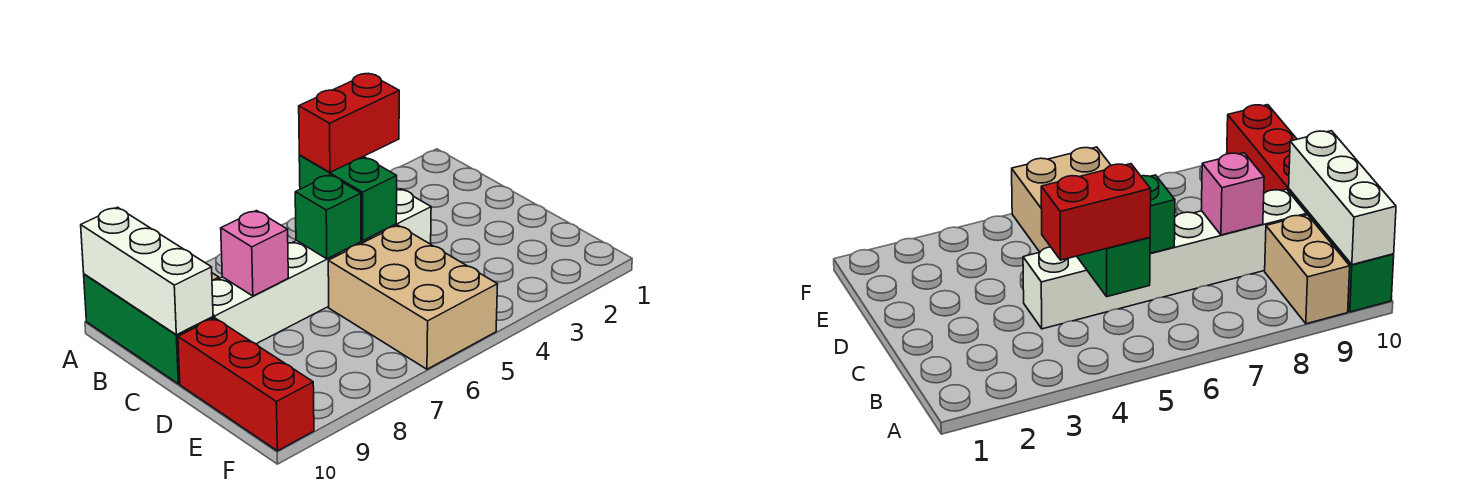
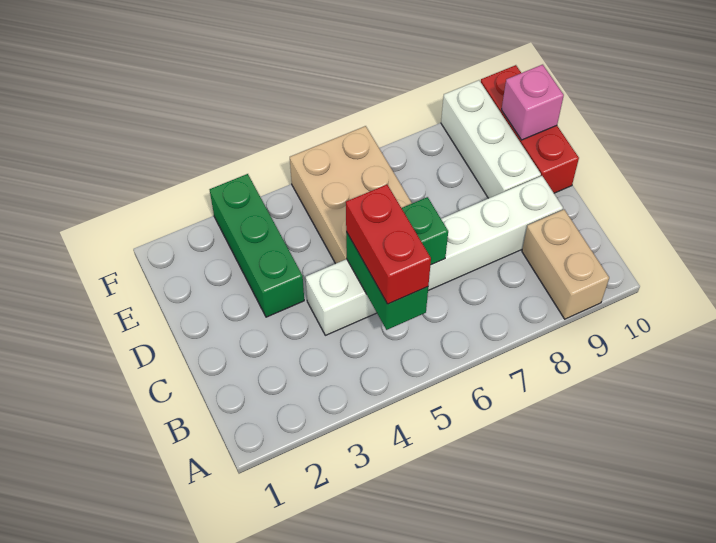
green 1x3 brick [84,274,213,384] -> green 1x3 brick moved to [210,174,304,317]
white 1x3 brick [81,207,213,335] -> white 1x3 brick moved to [441,80,541,198]
red 1x2 brick [299,74,399,172] -> red 1x2 brick turned to [346,185,431,304]
pink 1x1 brick [221,211,288,296] -> pink 1x1 brick moved to [502,65,564,140]

